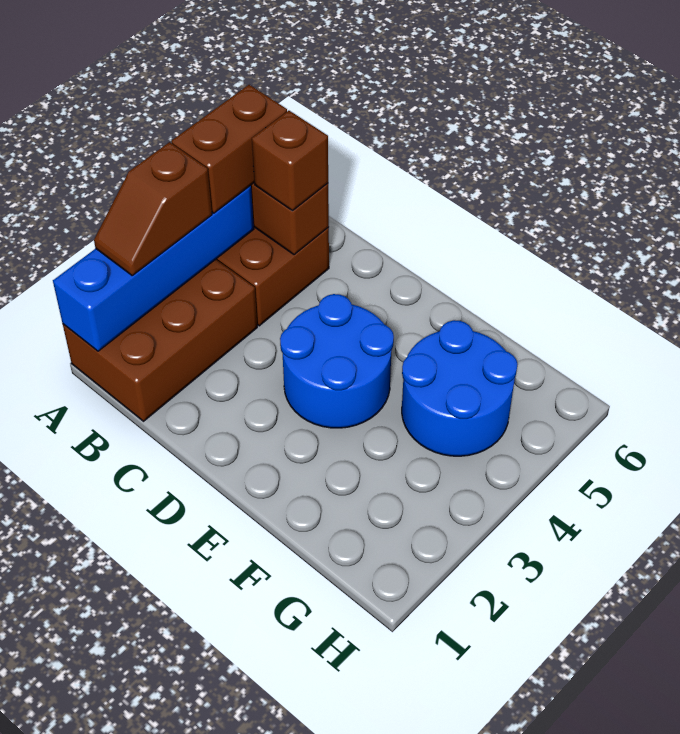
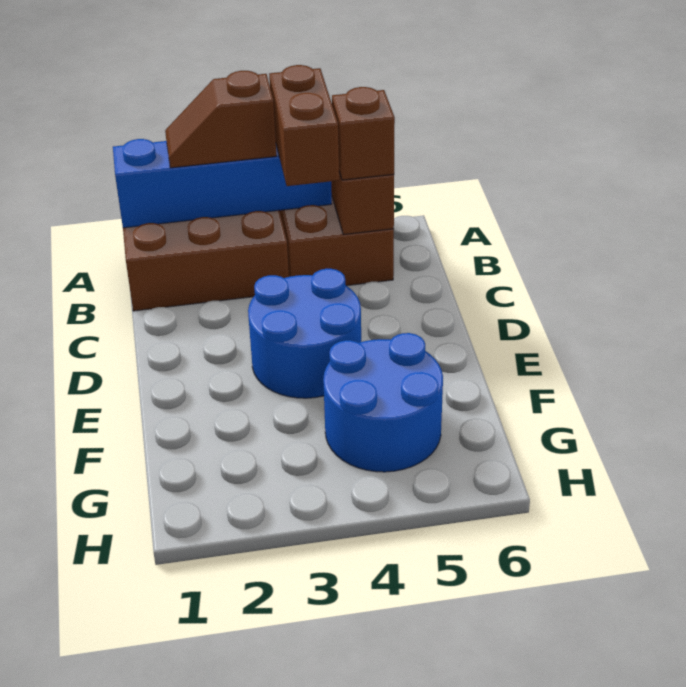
brown 1x2 brick [172,85,287,213] -> brown 1x2 brick turned to [269,65,339,186]

